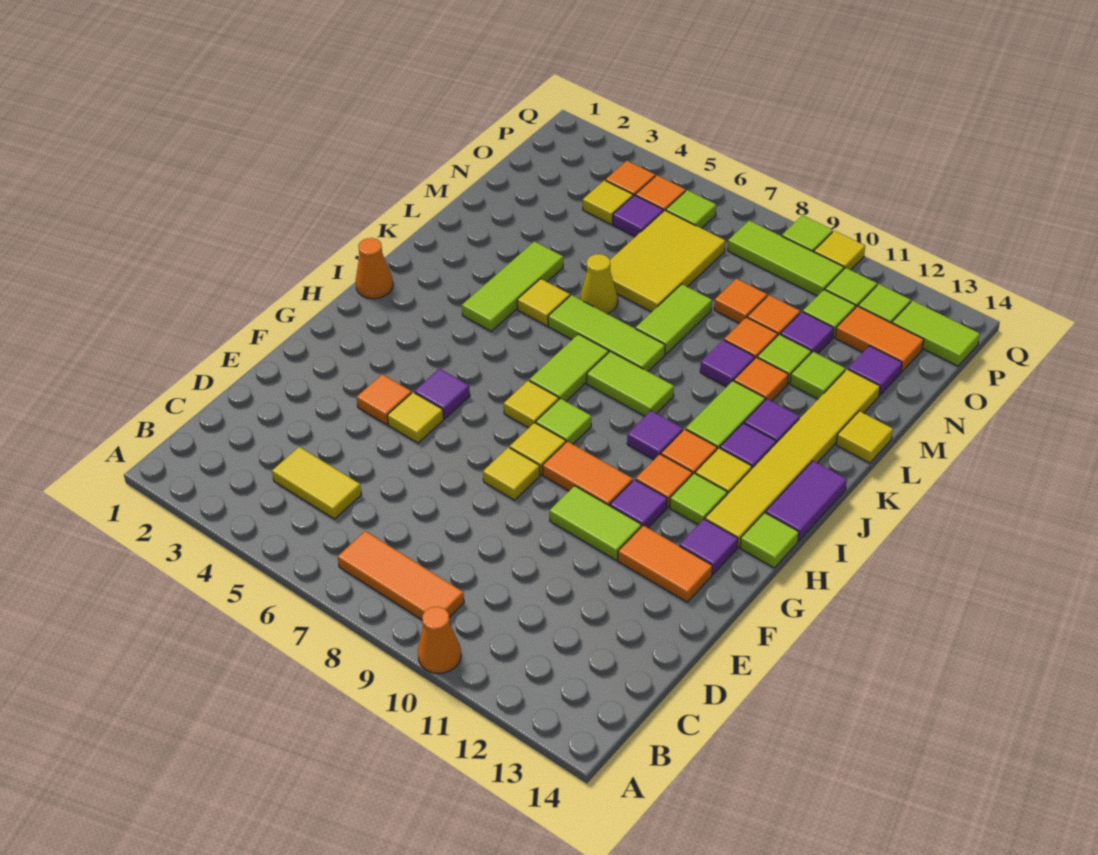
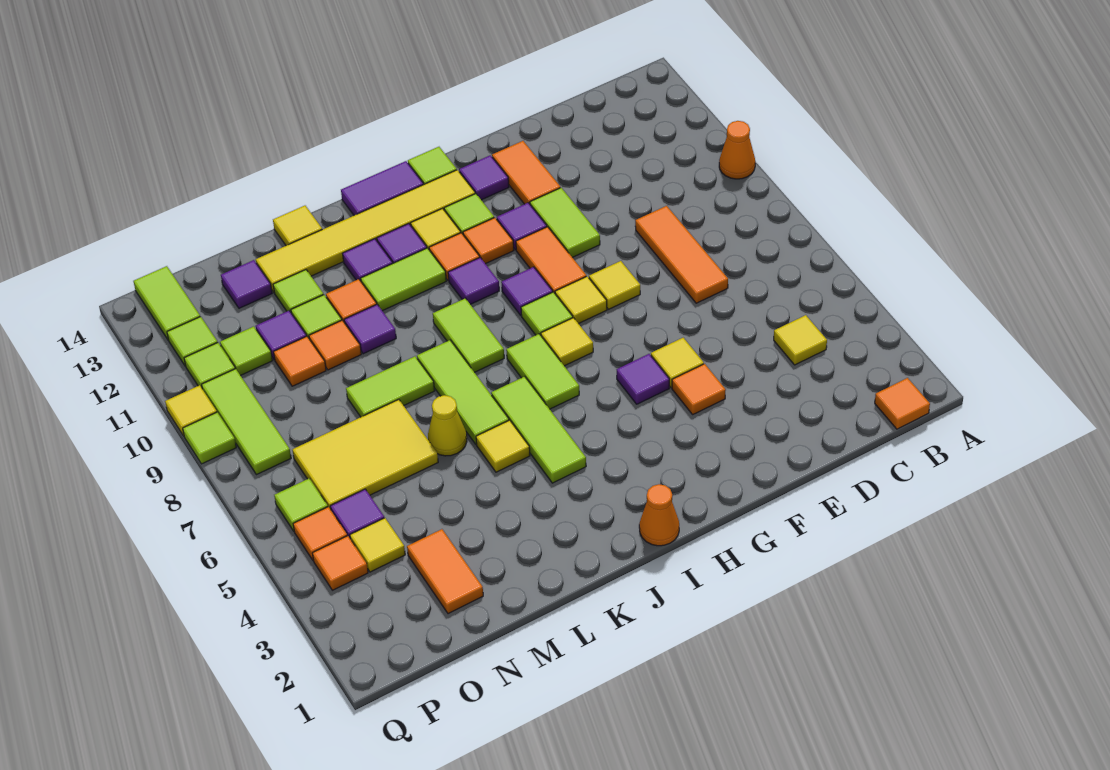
orange 1x3 tile [338,531,464,620] -> orange 1x3 tile moved to [635,206,728,303]
yellow 1x2 tile [272,447,362,519] -> yellow 1x1 tile [774,315,827,365]
none -> purple 1x1 tile [501,267,553,315]
lime 1x2 tile [529,334,609,401] -> lime 1x2 tile turned to [506,334,579,409]
lime 1x3 tile [462,242,563,331] -> lime 1x3 tile turned to [491,376,586,483]
orange 1x1 tile [714,279,767,323] -> orange 1x1 tile moved to [875,378,930,429]
orange 1x2 tile [835,306,924,372] -> orange 1x2 tile moved to [407,529,483,614]

